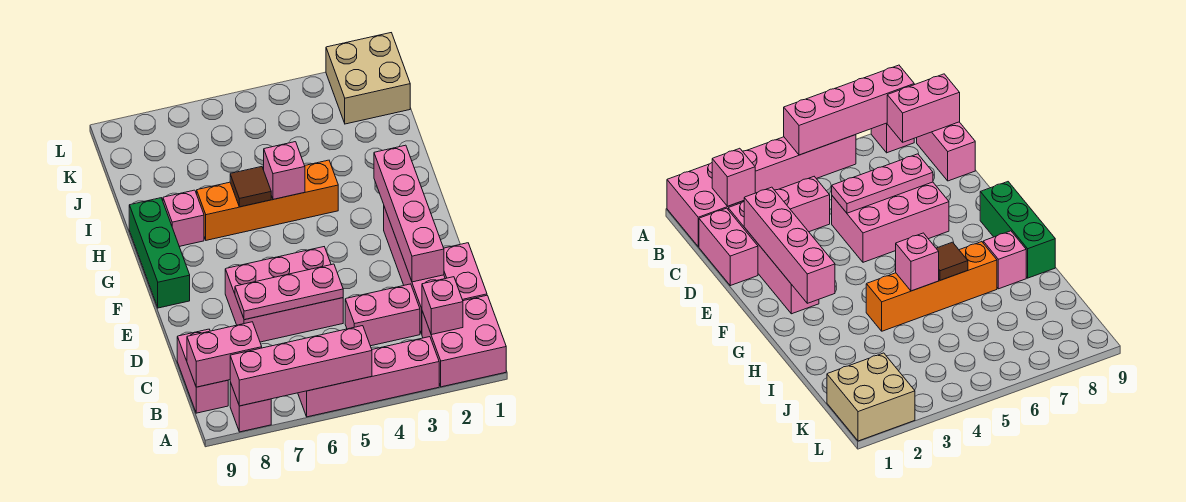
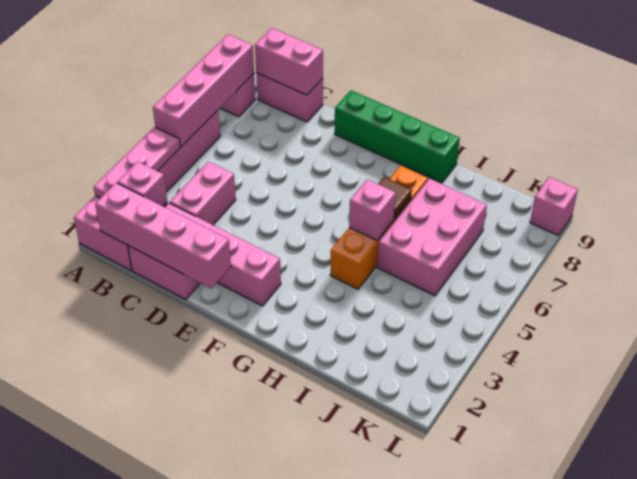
pink 1x2 brick [187,322,262,387] -> pink 1x2 brick turned to [255,28,323,95]
pink 1x4 brick [374,145,444,282] -> pink 1x4 brick moved to [95,183,231,288]
pink 2x3 brick [225,247,343,342] -> pink 2x3 brick moved to [377,179,487,296]
pink 1x3 plate [235,264,343,320] -> pink 1x3 plate moved to [94,127,180,198]
green 1x3 brick [129,198,190,308] -> green 1x4 brick [335,91,460,183]
pink 1x1 brick [163,190,204,246] -> pink 1x1 brick moved to [530,177,578,235]
tan 2x2 brick [326,33,410,124] -> none

